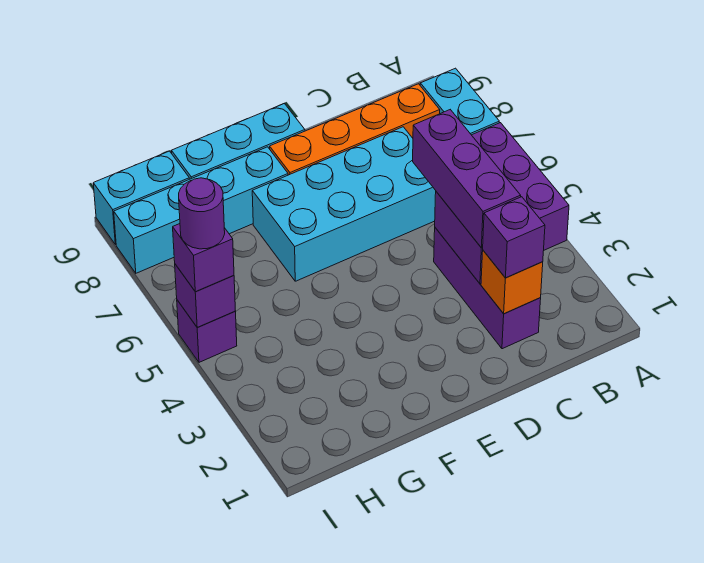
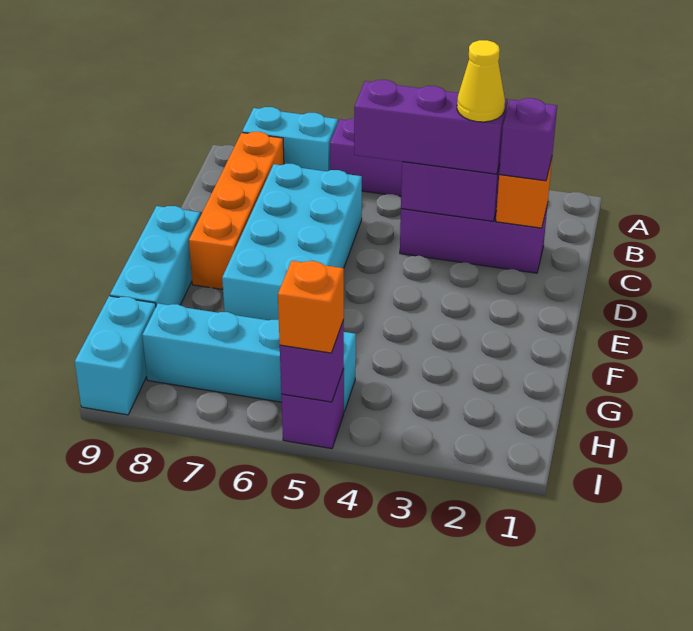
none -> yellow 1x1 cone [457,40,505,122]
cyan 1x4 brick [114,147,288,273] -> cyan 1x4 brick turned to [142,303,356,412]
purple 1x1 brick [173,224,234,292] -> orange 1x1 brick [278,261,344,353]
purple 1x1 round brick [179,178,225,249] -> none

